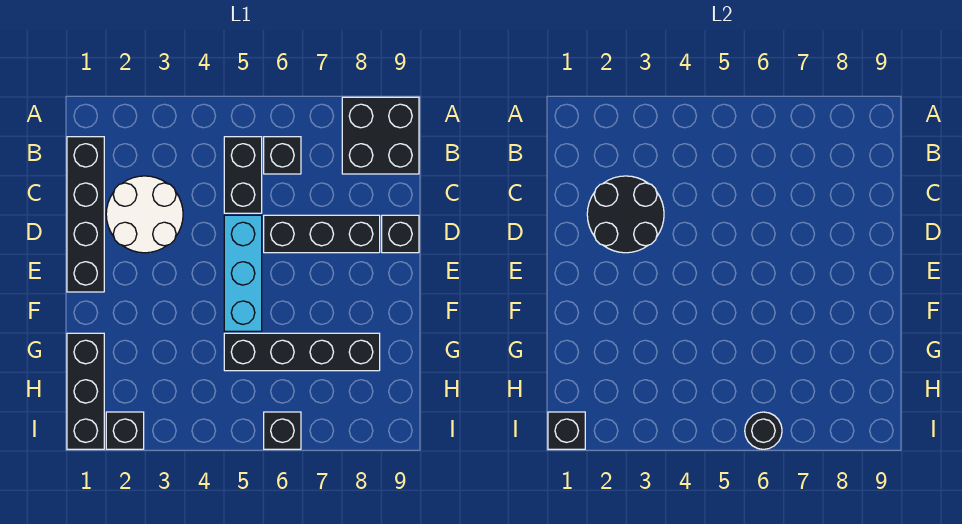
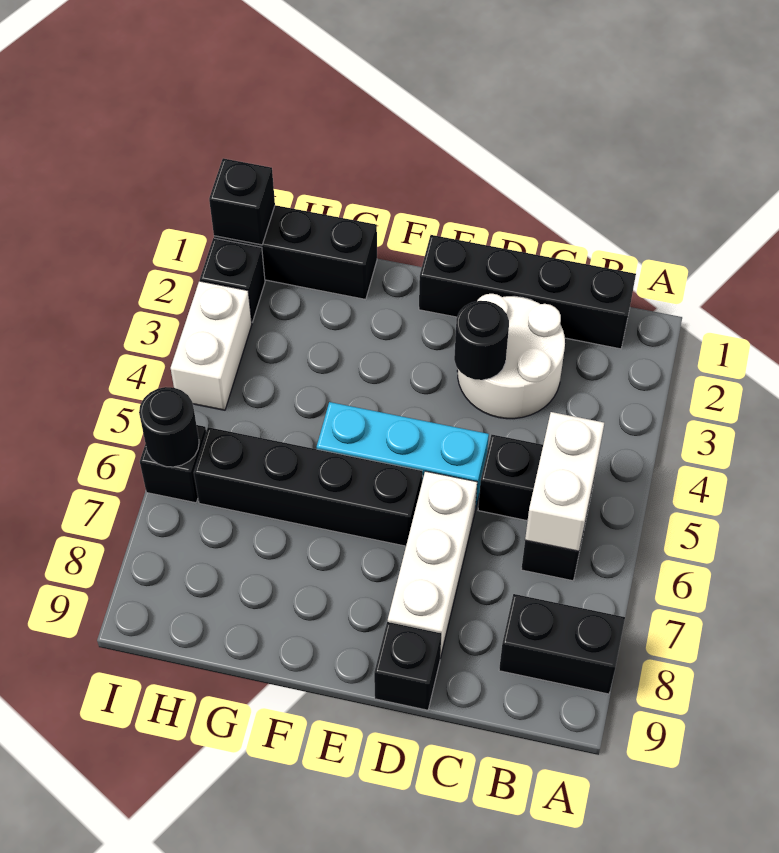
black 2x2 brick [342,97,419,174] -> black 1x2 brick [499,594,625,694]
none -> white 1x2 brick [525,412,604,551]
black 2x2 round brick [587,176,664,253] -> black 1x1 round brick [454,301,509,380]
black 1x3 brick [264,215,380,253] -> white 1x3 brick [388,471,477,658]
black 1x4 brick [224,333,380,371] -> black 1x4 brick turned to [194,427,422,546]
none -> white 1x2 brick [171,281,252,410]

